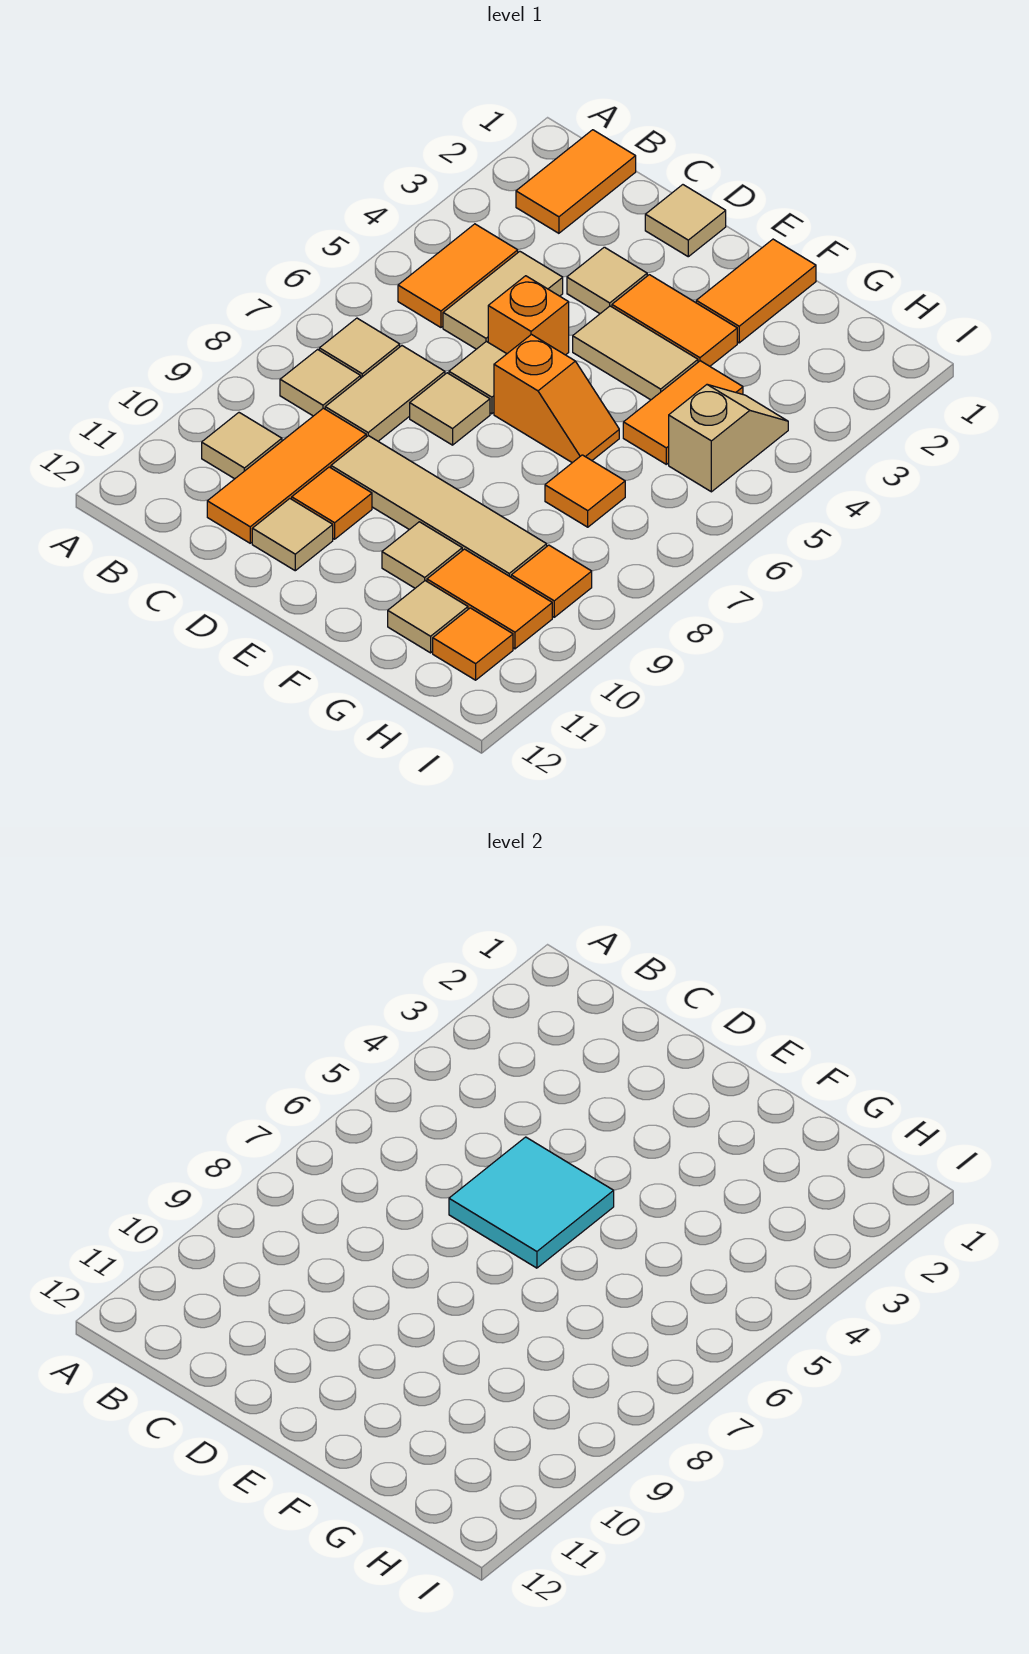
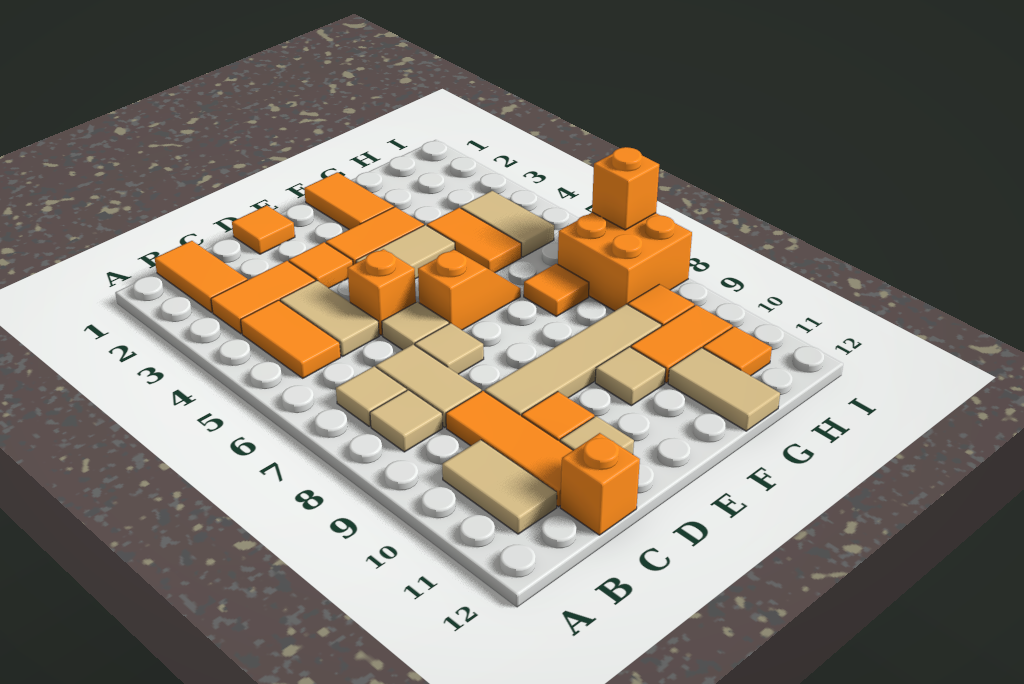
none -> orange 1x2 tile [211,261,316,334]
tan 1x1 tile [202,413,282,479] -> tan 1x2 tile [442,440,557,534]
none -> orange 1x1 brick [560,433,640,535]
tan 1x1 tile [645,185,726,257] -> orange 1x1 tile [232,205,295,254]
tan 1x1 tile [567,247,647,314] -> orange 1x1 tile [289,242,353,288]
cyan 2x2 tile [449,1137,614,1268] -> none
tan 1x1 tile [388,581,468,653] -> tan 1x2 tile [668,348,780,431]
tan 1x2 slope [669,385,788,492] -> tan 1x2 tile [461,191,554,257]
none -> orange 2x2 brick [558,212,692,311]
none -> orange 1x1 brick [592,147,659,230]

